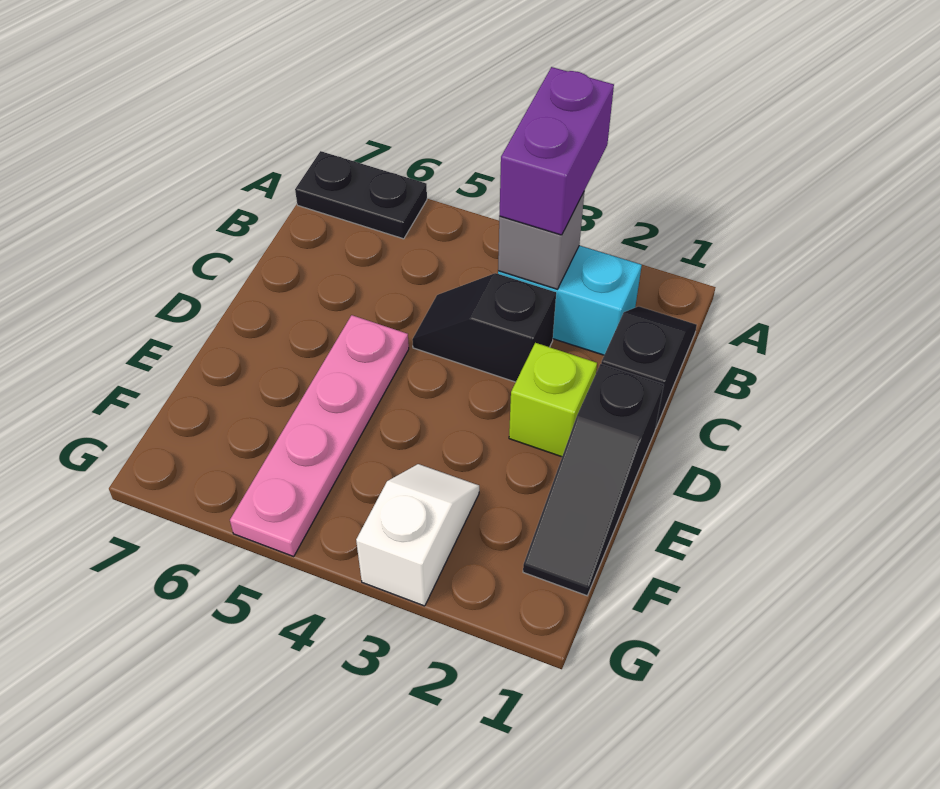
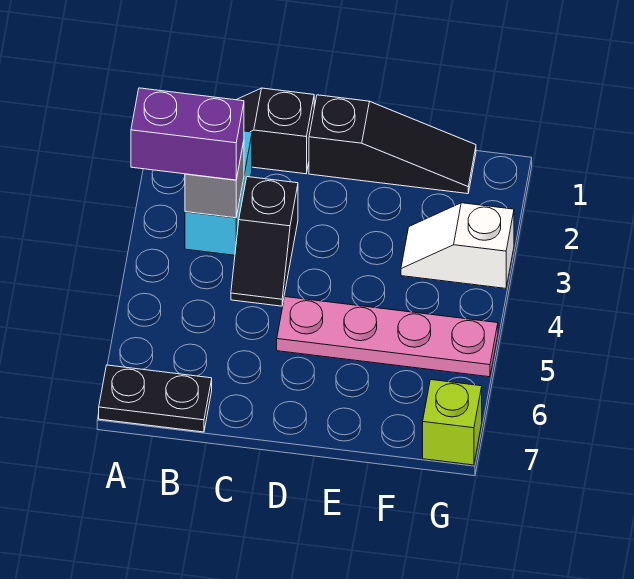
black 1x2 plate [295,151,427,239] -> black 1x2 plate turned to [99,365,212,432]
lime 1x1 brick [509,343,597,457] -> lime 1x1 brick moved to [423,380,482,465]

